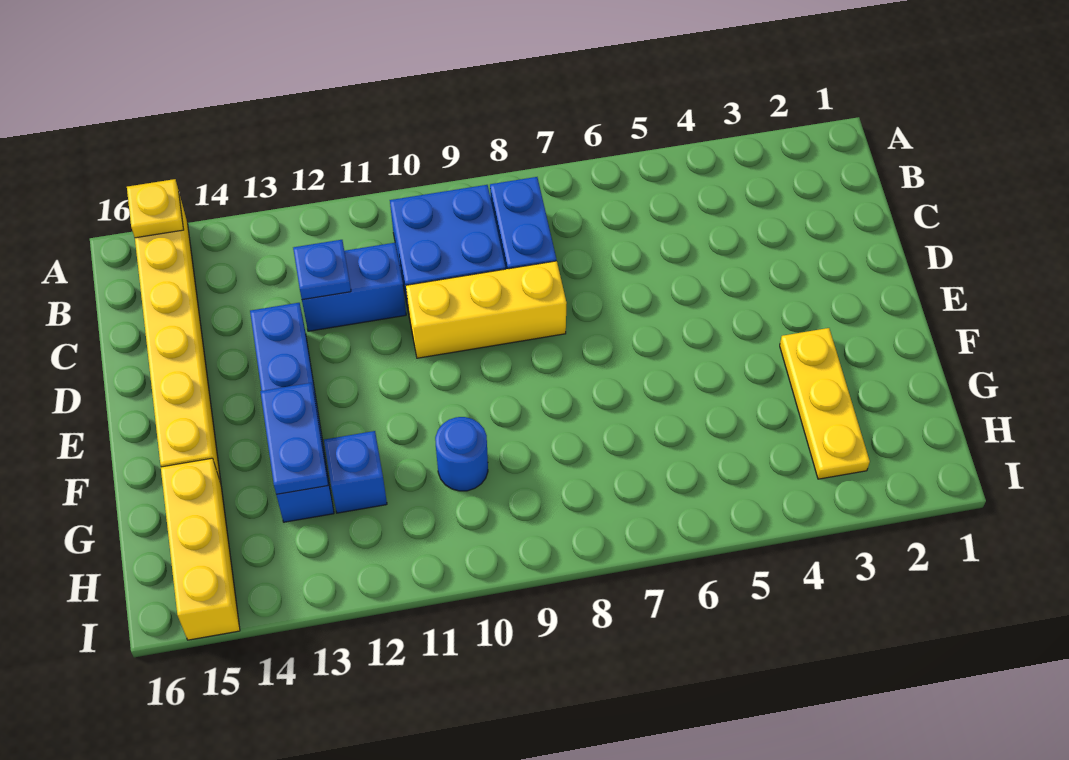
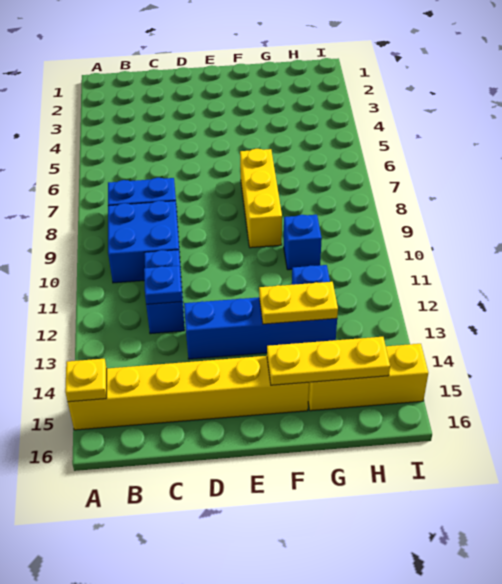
yellow 1x3 brick [406,261,567,358] -> yellow 1x3 brick moved to [240,149,282,248]
yellow 1x3 plate [780,328,870,479] -> yellow 1x3 plate moved to [267,337,390,385]
blue 1x2 plate [260,383,328,495] -> yellow 1x2 plate [259,282,338,324]
blue 1x1 round brick [435,417,488,491] -> blue 1x1 brick [284,215,322,270]

